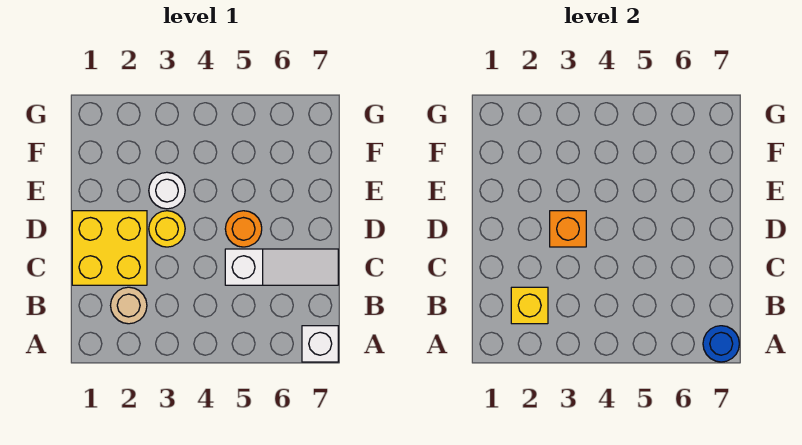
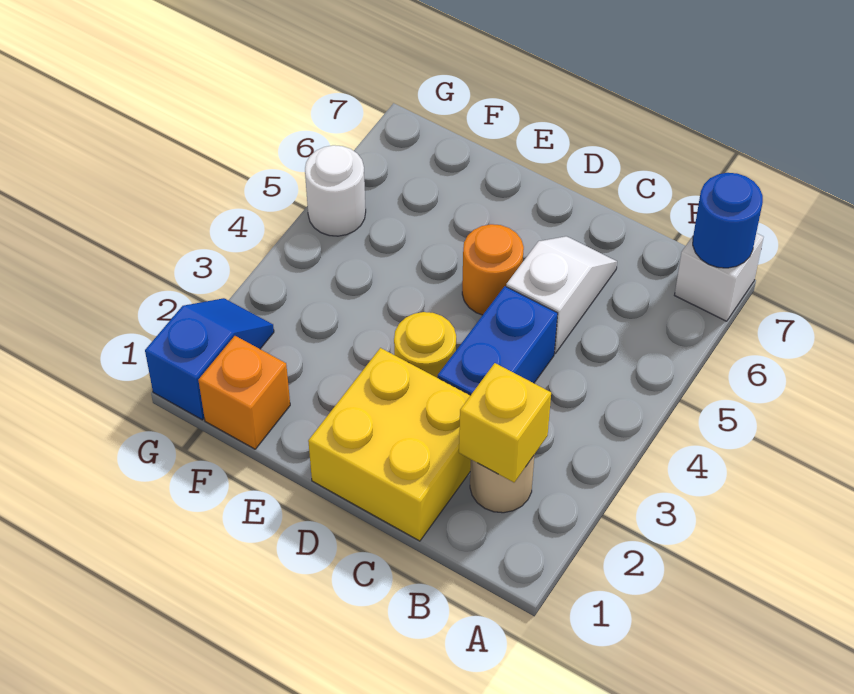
none -> blue 1x2 brick [438,286,558,395]
white 1x3 slope [225,249,338,285] -> white 1x2 slope [506,236,617,353]
orange 1x1 brick [550,211,586,247] -> orange 1x1 brick moved to [198,336,290,449]
white 1x1 round brick [149,172,185,209] -> white 1x1 round brick moved to [305,145,366,236]
none -> blue 1x2 slope [145,298,274,420]

